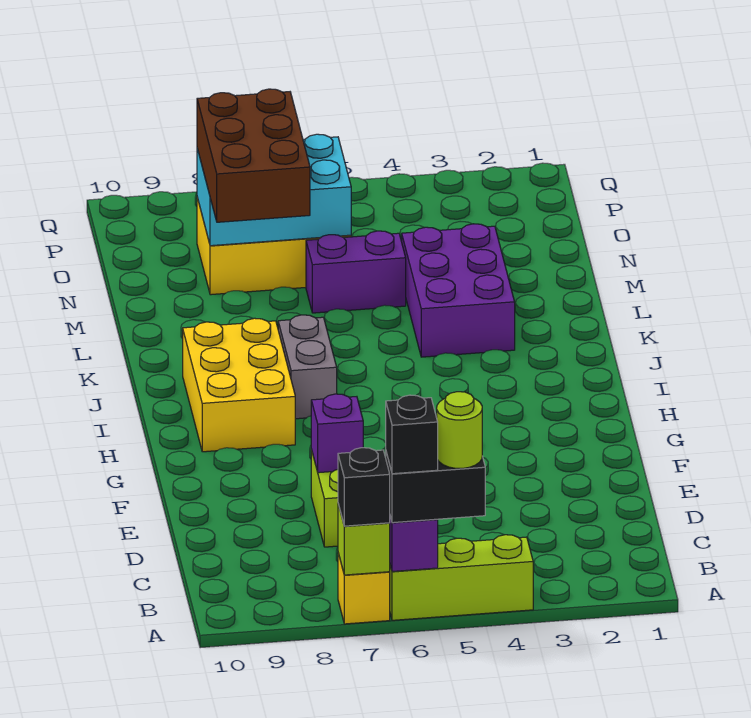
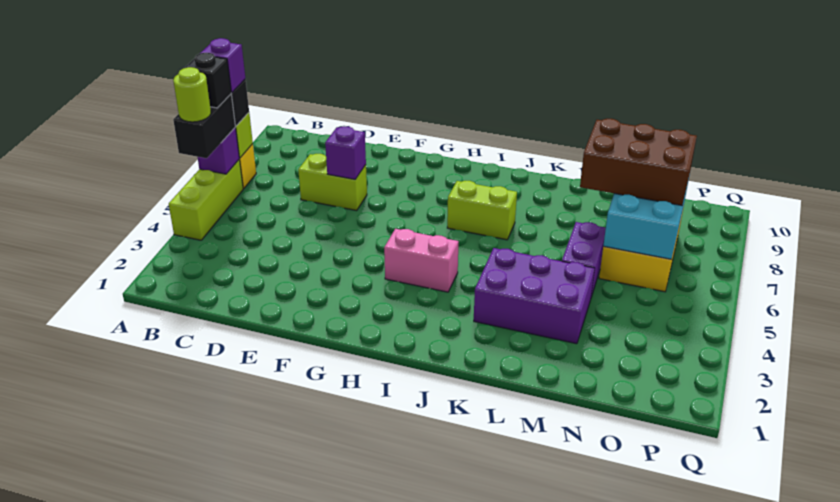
none -> purple 1x1 brick [201,38,245,93]
none -> pink 1x2 brick [384,229,459,292]
yellow 2x3 brick [183,318,295,452] -> none
grey 1x2 brick [278,315,337,419] -> lime 1x2 brick [447,181,517,240]

